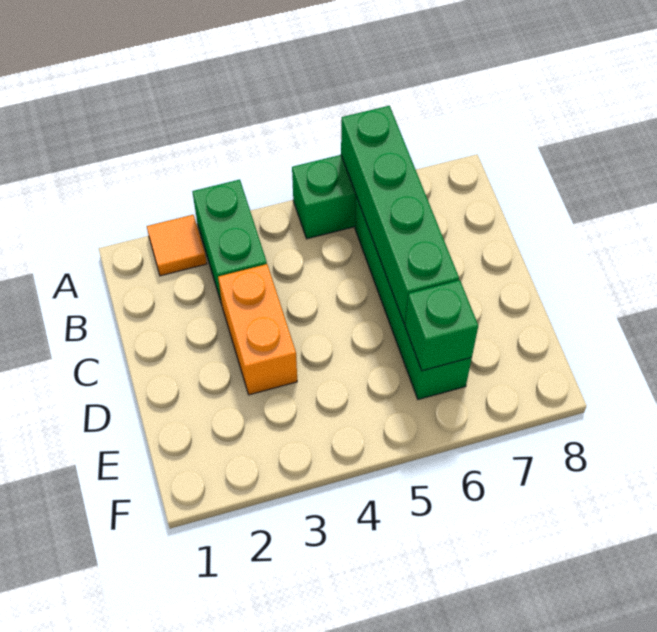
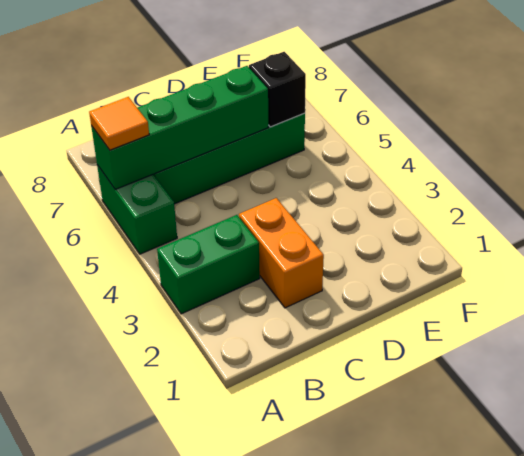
orange 1x1 tile [147,215,207,276] -> orange 1x1 tile moved to [89,97,149,150]
orange 1x2 brick [218,264,297,395] -> orange 1x2 brick turned to [239,198,324,308]
green 1x1 brick [405,280,478,371] -> black 1x1 brick [249,52,306,127]

